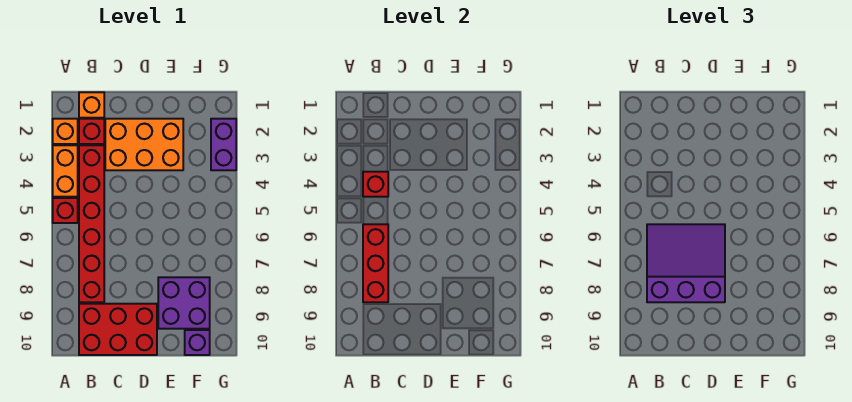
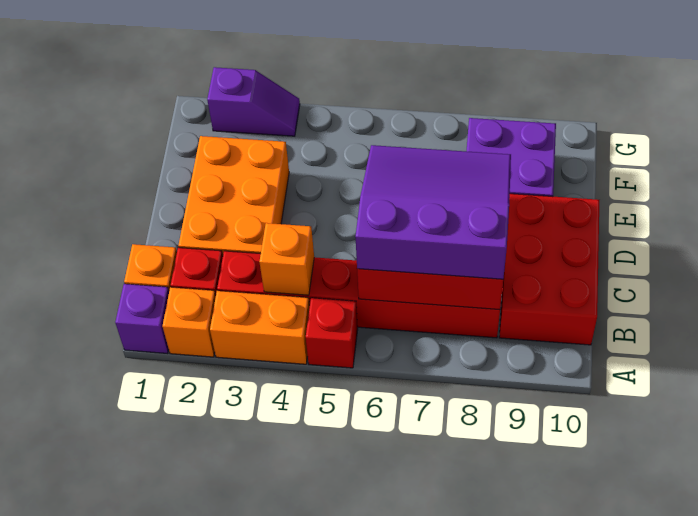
red 1x1 brick [363,172,388,197] -> orange 1x1 brick [259,223,314,295]
purple 3x3 slope [647,224,725,302] -> purple 3x3 slope turned to [356,145,511,279]
purple 1x1 brick [185,330,210,355] -> purple 1x1 brick moved to [115,284,169,353]
purple 1x2 brick [211,119,236,170] -> purple 1x2 slope [207,67,300,136]

